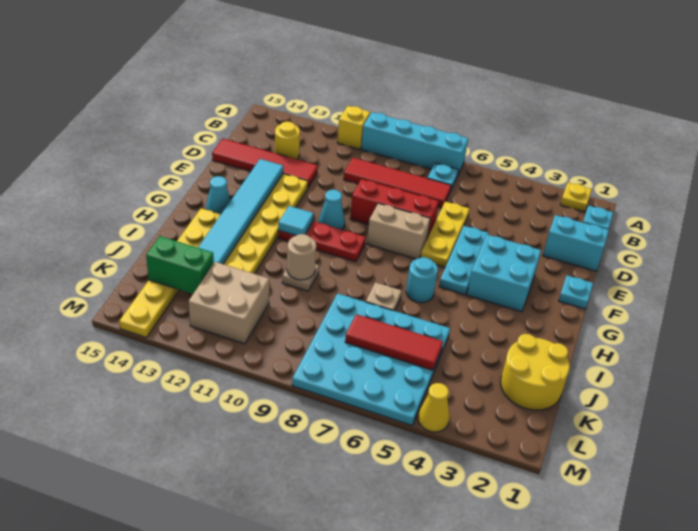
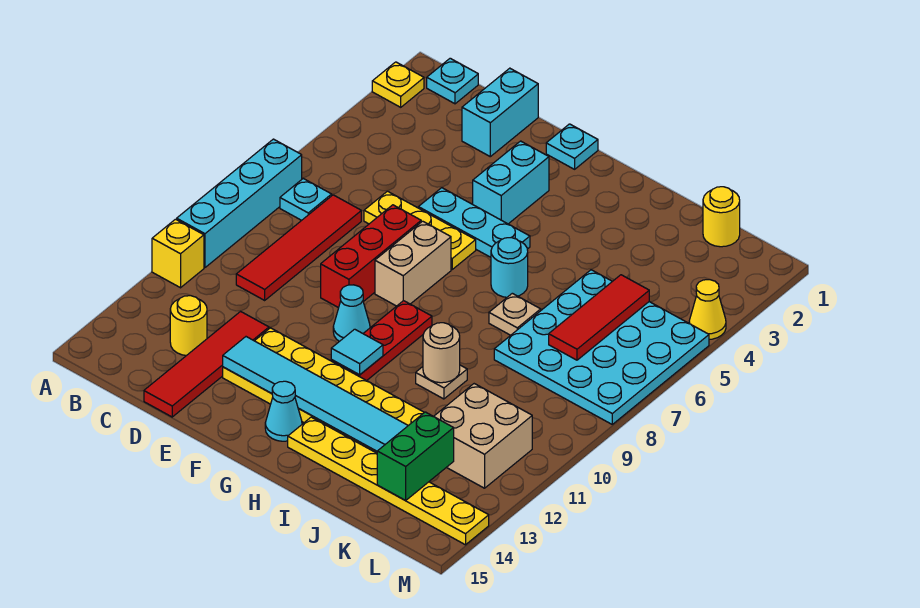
cyan 2x2 brick [467,235,541,312] -> cyan 1x2 brick [473,141,549,224]
yellow 2x2 round brick [501,334,570,410] -> yellow 1x1 round brick [703,187,740,247]

